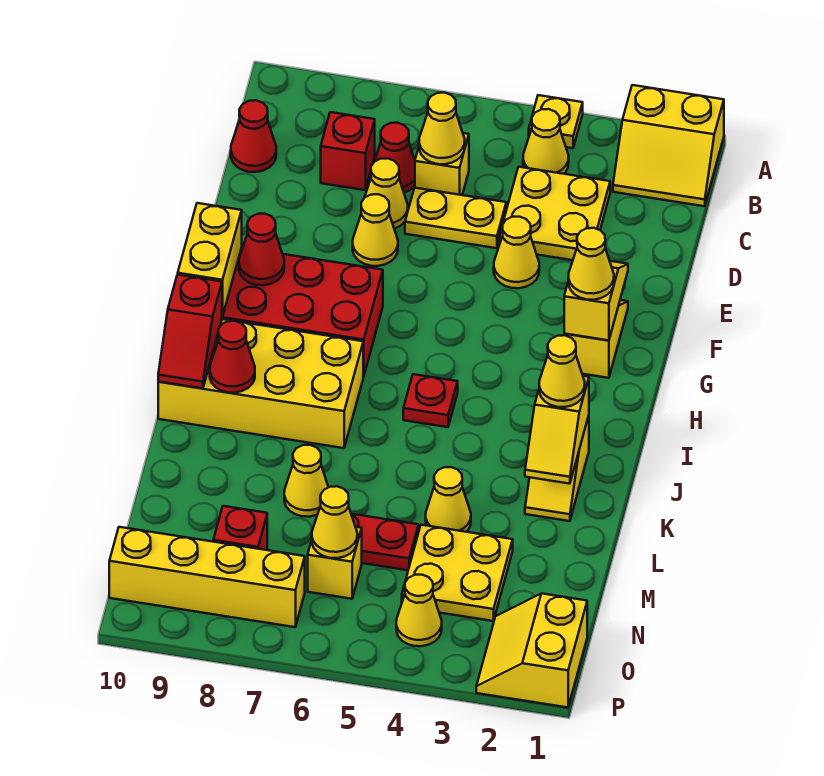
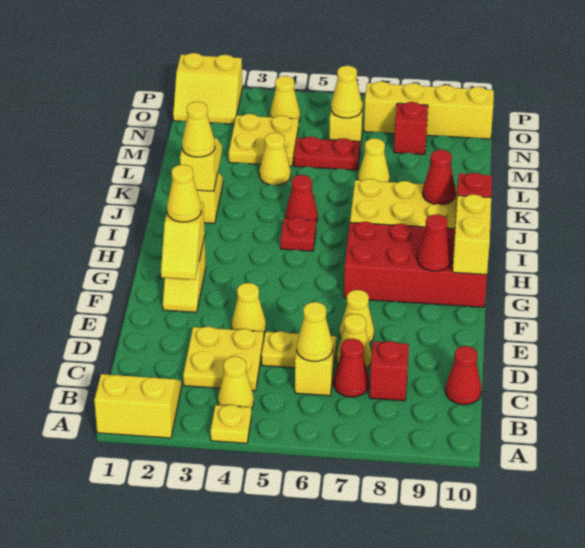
none -> red 1x1 cone [286,175,318,222]
yellow 2x2 slope [476,593,587,708] -> yellow 2x2 slope turned to [173,53,242,124]

